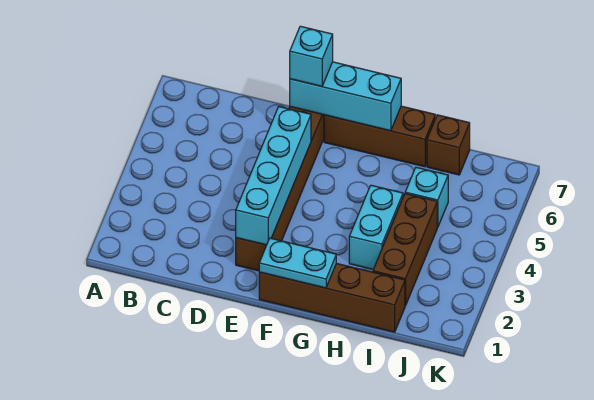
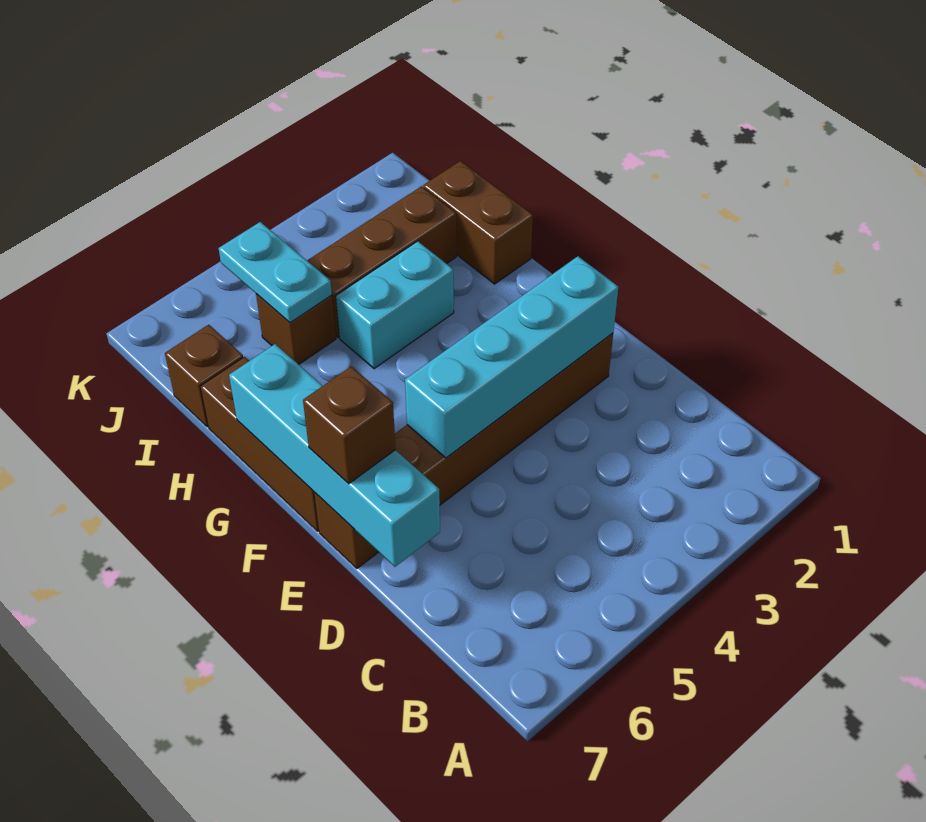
cyan 1x3 brick [290,62,401,131] -> cyan 1x4 brick [229,344,440,567]
cyan 1x1 brick [290,26,333,86] -> brown 1x1 brick [303,366,396,484]
brown 1x4 brick [259,263,405,332] -> brown 1x2 brick [423,161,533,284]
cyan 1x2 plate [259,238,336,288] -> cyan 1x2 plate moved to [219,222,332,323]
cyan 1x1 brick [405,167,448,227] -> brown 1x1 brick [256,294,336,364]

